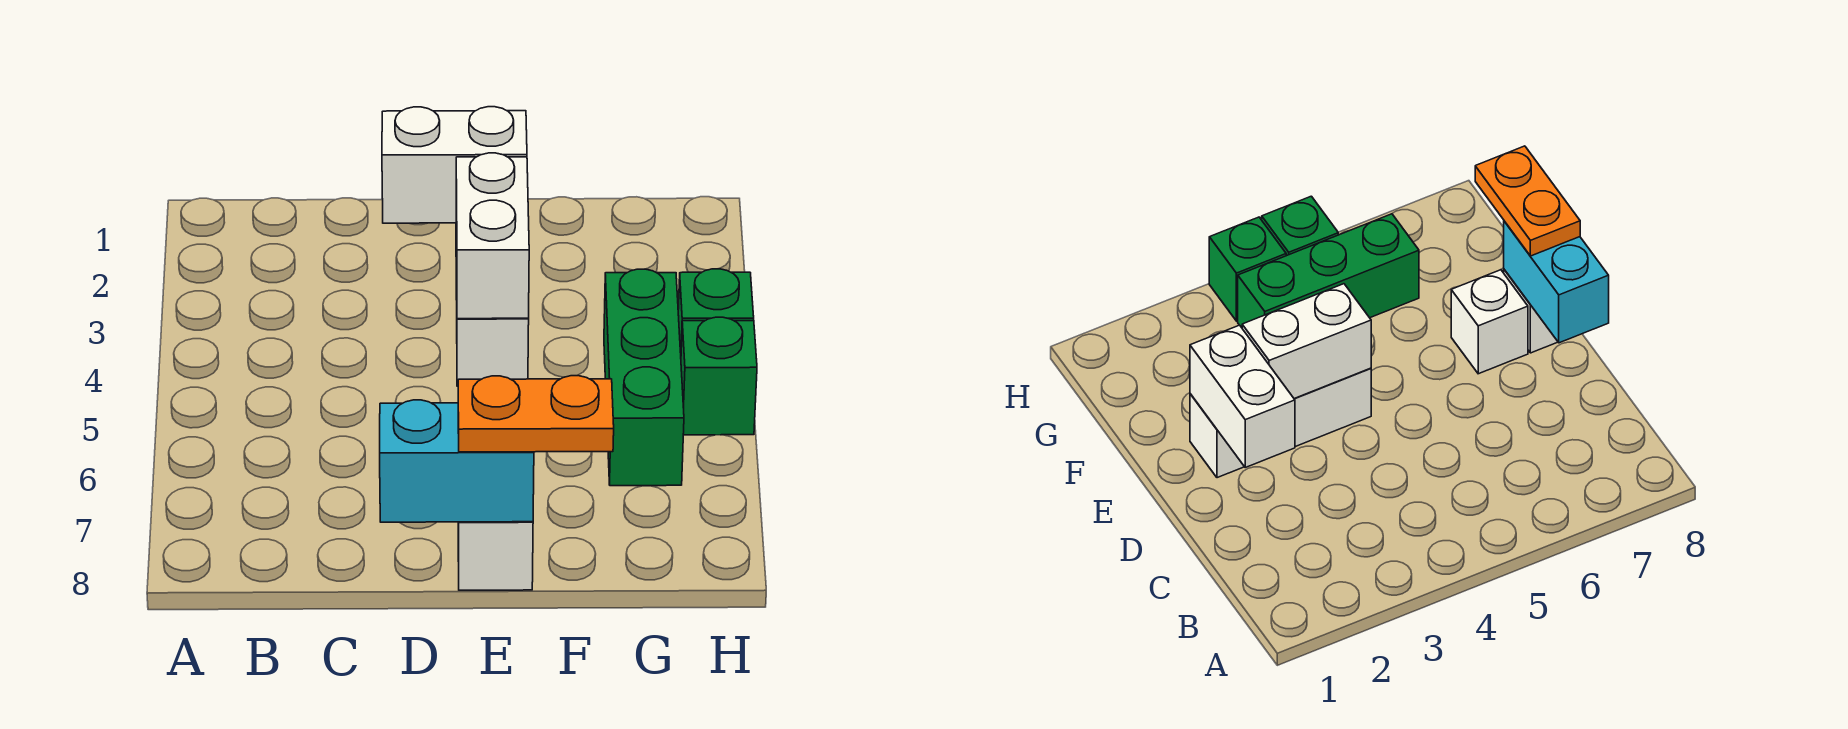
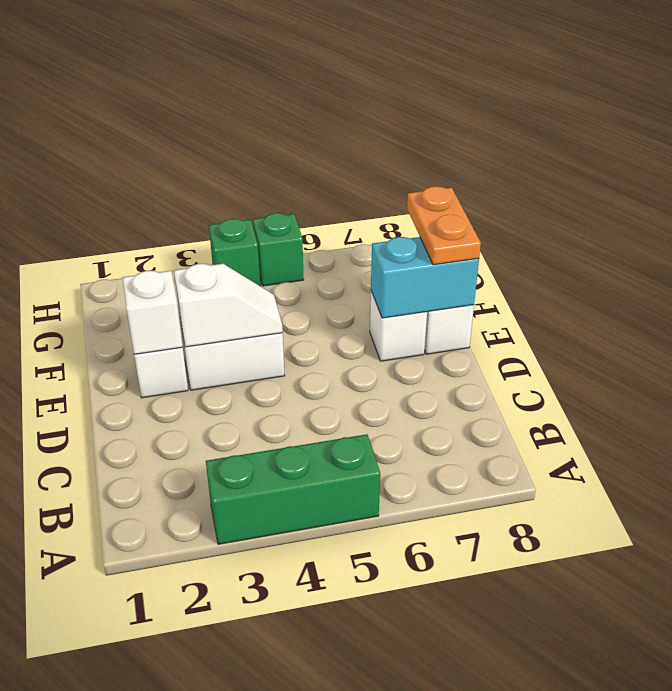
white 1x2 brick [382,107,527,223] -> white 1x1 brick [123,271,183,354]
cyan 1x2 brick [380,400,534,522] -> cyan 1x2 brick turned to [371,237,479,318]
white 1x2 brick [456,153,529,319] -> white 1x2 slope [174,264,283,347]
green 1x3 brick [604,269,684,486] -> green 1x3 brick moved to [206,434,380,544]

